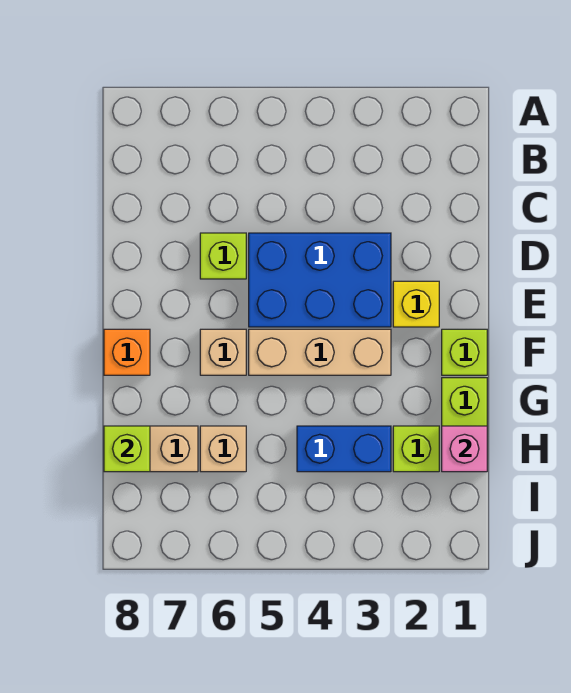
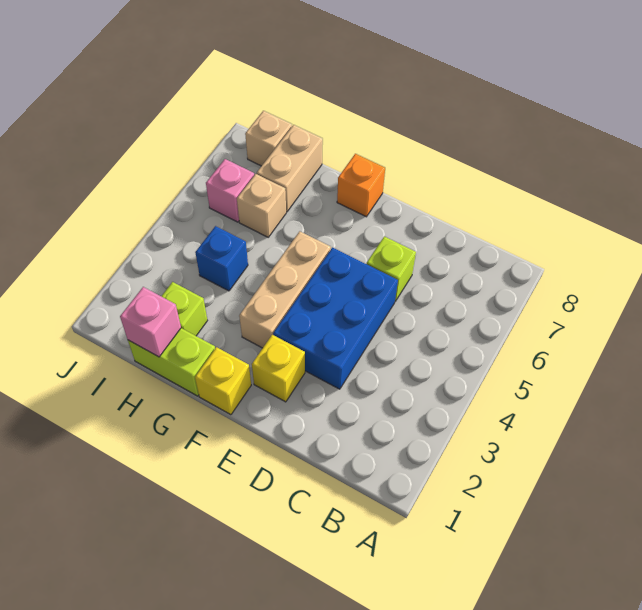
lime 1x1 brick [442,329,487,375] -> yellow 1x1 brick [195,347,251,415]
tan 1x1 brick [200,329,246,375] -> tan 1x1 brick moved to [245,111,292,166]
blue 1x2 brick [297,426,391,472] -> blue 1x1 brick [195,226,248,291]
lime 1x1 brick [104,426,150,472] -> none
none -> pink 1x1 brick [206,159,254,222]

